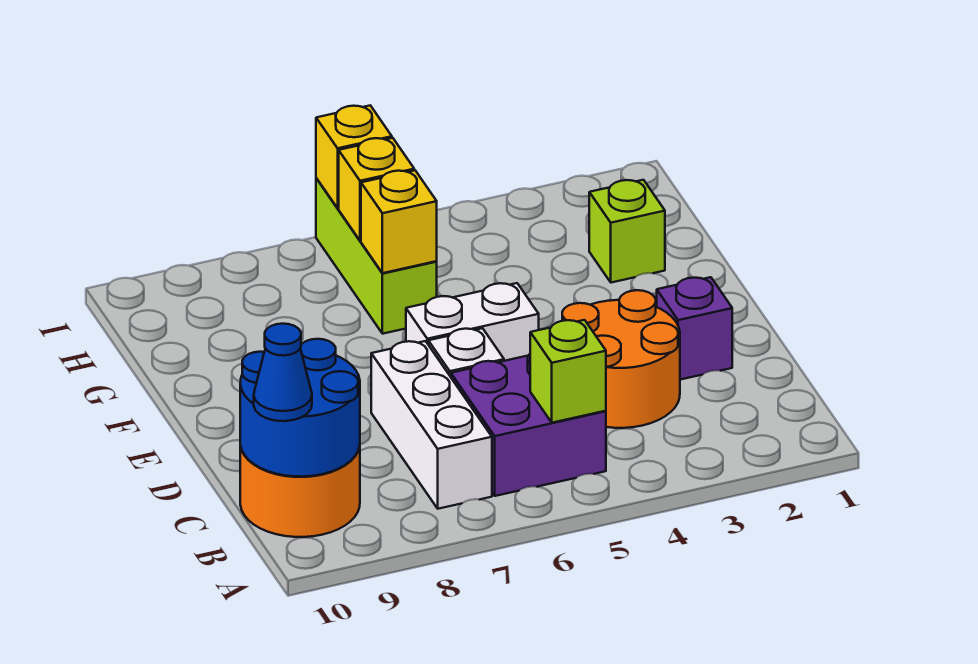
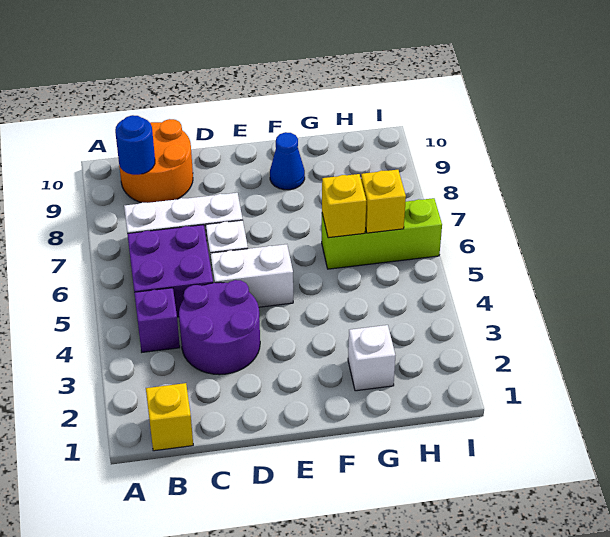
lime 1x1 brick [530,320,606,423] -> none
blue 2x2 round brick [240,339,360,477] -> blue 1x1 round brick [115,115,155,175]
blue 1x1 cone [254,324,312,421] -> blue 1x1 cone moved to [270,132,305,190]
orange 2x2 round brick [562,290,680,428] -> purple 2x2 round brick [179,280,260,375]
purple 1x1 brick [657,277,732,380] -> purple 1x1 brick moved to [134,288,180,352]
white 1x2 brick [406,283,539,361] -> white 1x2 brick turned to [210,244,293,307]
lime 1x1 brick [589,180,665,283] -> white 1x1 brick [348,325,395,391]
yellow 1x1 brick [316,106,392,208] -> yellow 1x1 brick moved to [146,383,193,451]

